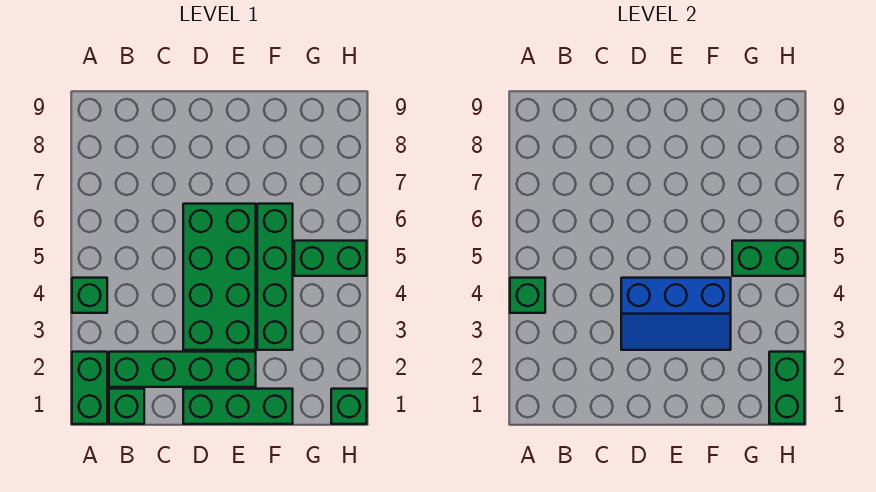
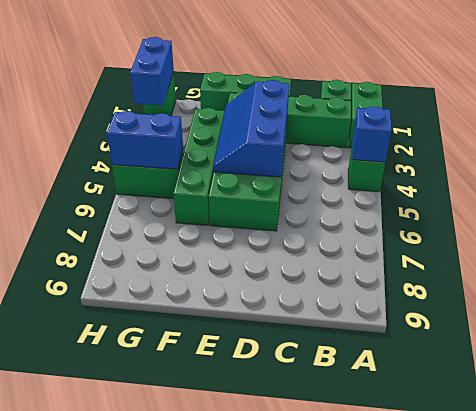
green 1x1 brick [510,278,545,313] -> blue 1x1 brick [353,106,391,162]
blue 2x3 slope [621,278,731,350] -> blue 2x3 slope turned to [213,80,289,177]
green 1x2 brick [732,241,805,276] -> blue 1x2 brick [107,111,183,169]
green 1x2 brick [769,352,805,424] -> blue 1x2 brick [130,37,174,105]

